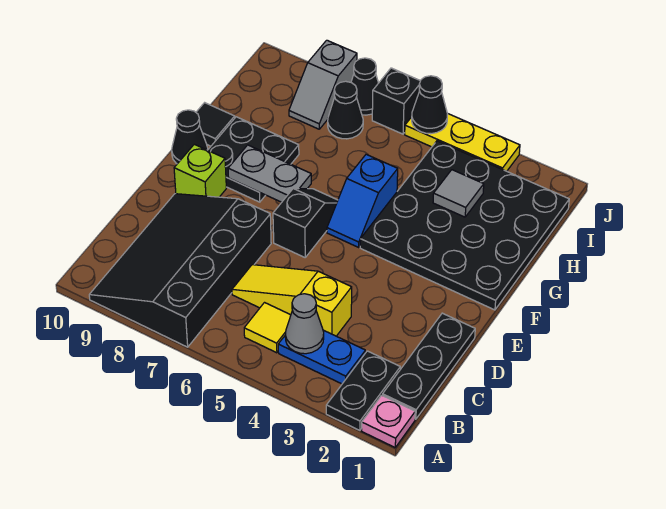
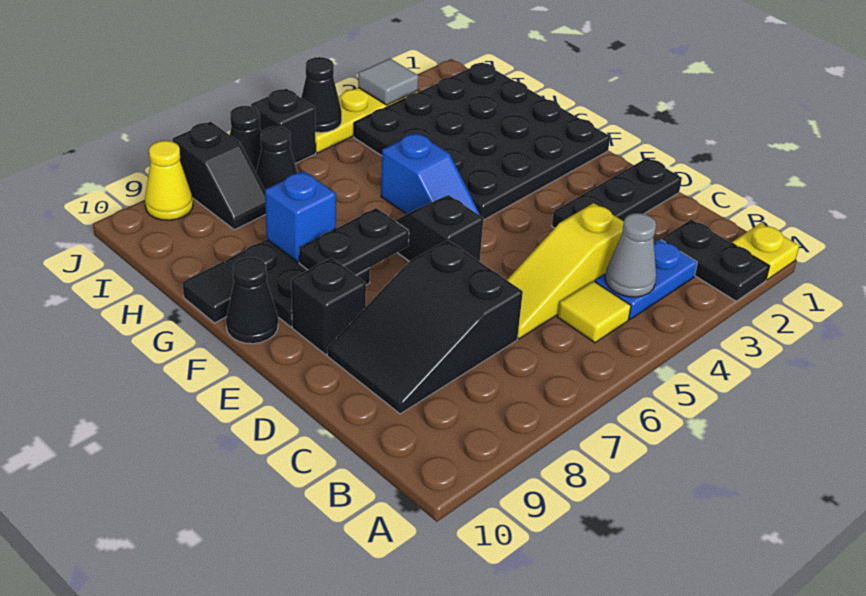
pink 1x1 plate [362,395,415,447] -> yellow 1x1 plate [732,223,799,280]
black 3x4 slope [89,194,271,347] -> black 2x3 slope [327,240,523,414]
black 1x3 plate [383,313,475,419] -> black 1x3 plate turned to [552,158,682,228]
lime 1x1 brick [174,144,226,197] -> black 1x1 brick [291,258,366,355]
grey 1x2 plate [228,145,311,202] -> black 1x2 plate [299,208,409,275]
none -> blue 1x1 brick [265,171,336,262]
grey 1x1 tile [433,170,484,217] -> grey 1x1 tile moved to [358,59,419,105]
grey 1x2 slope [289,40,357,129] -> black 1x2 slope [173,122,266,230]
none -> yellow 1x1 cone [145,141,193,220]

